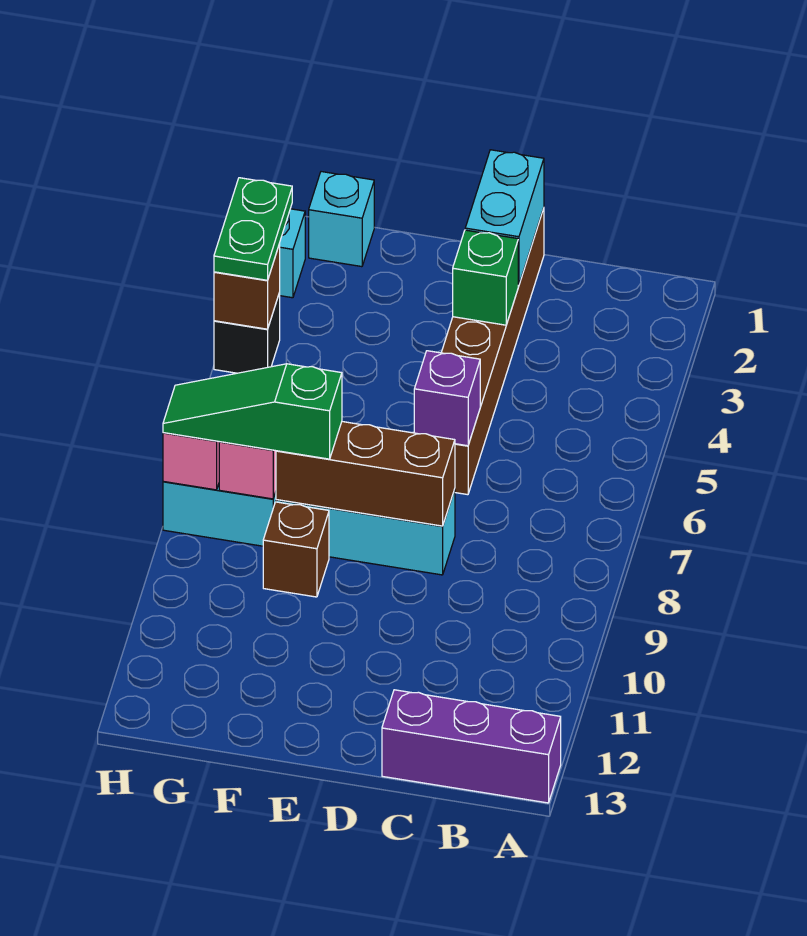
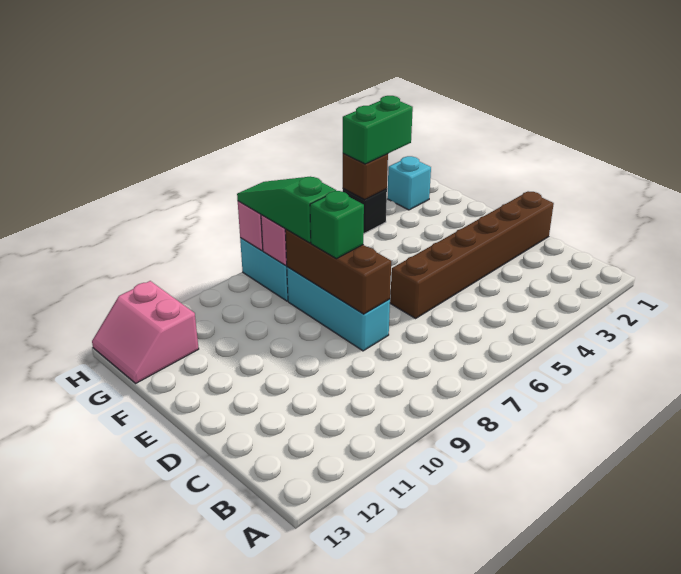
purple 1x3 brick [382,690,561,803] -> none
cyan 1x2 brick [465,150,544,285] -> none
green 1x1 brick [453,230,518,325] -> green 1x1 brick moved to [310,191,364,259]
purple 1x1 brick [414,351,480,446] -> none
brown 1x1 brick [263,502,329,597] -> none
cyan 1x1 brick [309,172,374,267] -> none
none -> pink 2x2 slope [92,281,199,383]
green 1x2 plate [214,178,292,280] -> green 1x2 brick [343,96,413,164]

